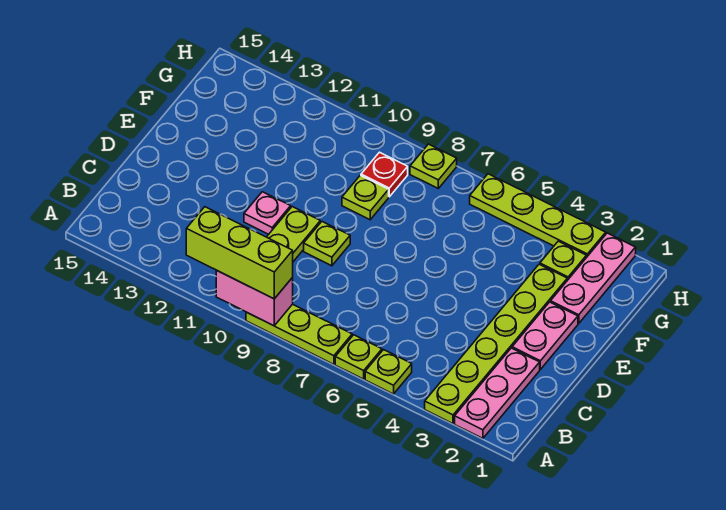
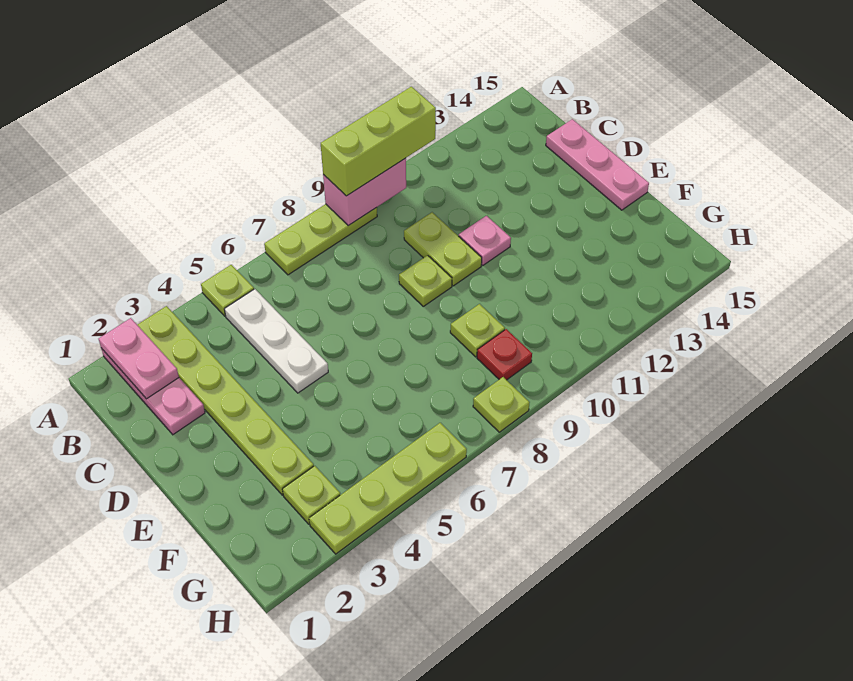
lime 1x1 plate [335,335,382,379] -> none
none -> white 1x3 plate [224,289,328,393]
pink 1x2 plate [512,302,578,369] -> pink 1x2 plate moved to [99,318,179,399]
pink 1x3 plate [551,233,636,323] -> pink 1x3 plate moved to [546,119,649,210]

